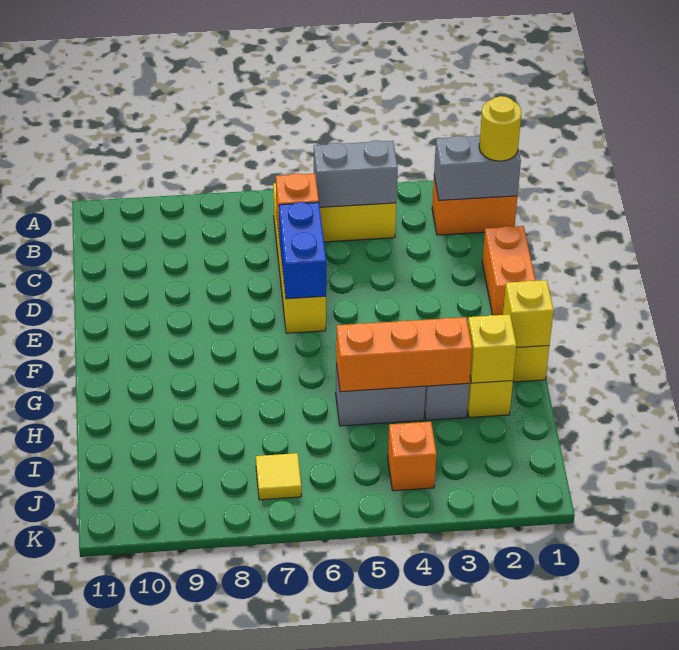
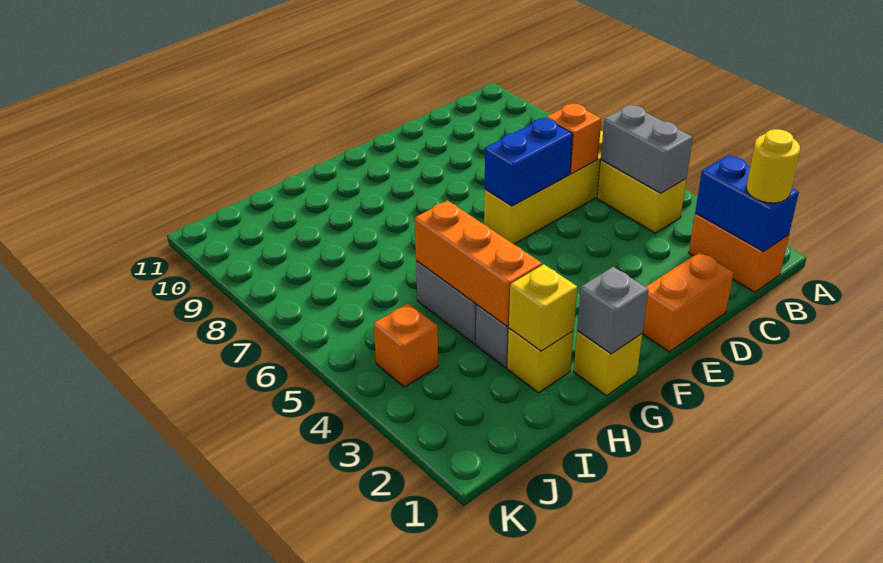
grey 1x2 brick [434,136,521,200] -> blue 1x2 brick [695,155,799,251]
yellow 1x1 brick [503,280,554,348] -> grey 1x1 brick [577,267,648,354]
yellow 1x1 tile [256,453,301,500] -> none

